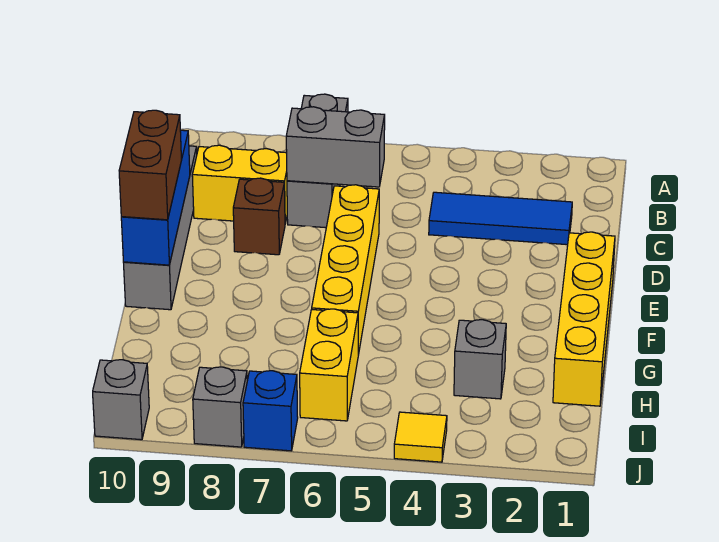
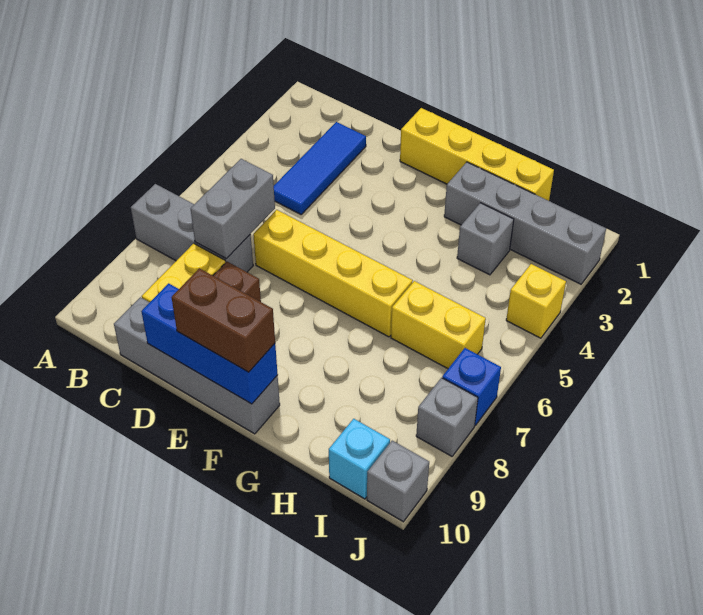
none -> grey 1x4 brick [444,162,606,284]
none -> cyan 1x1 brick [329,419,390,499]
yellow 1x1 tile [394,412,447,462] -> yellow 1x1 brick [506,264,566,338]

